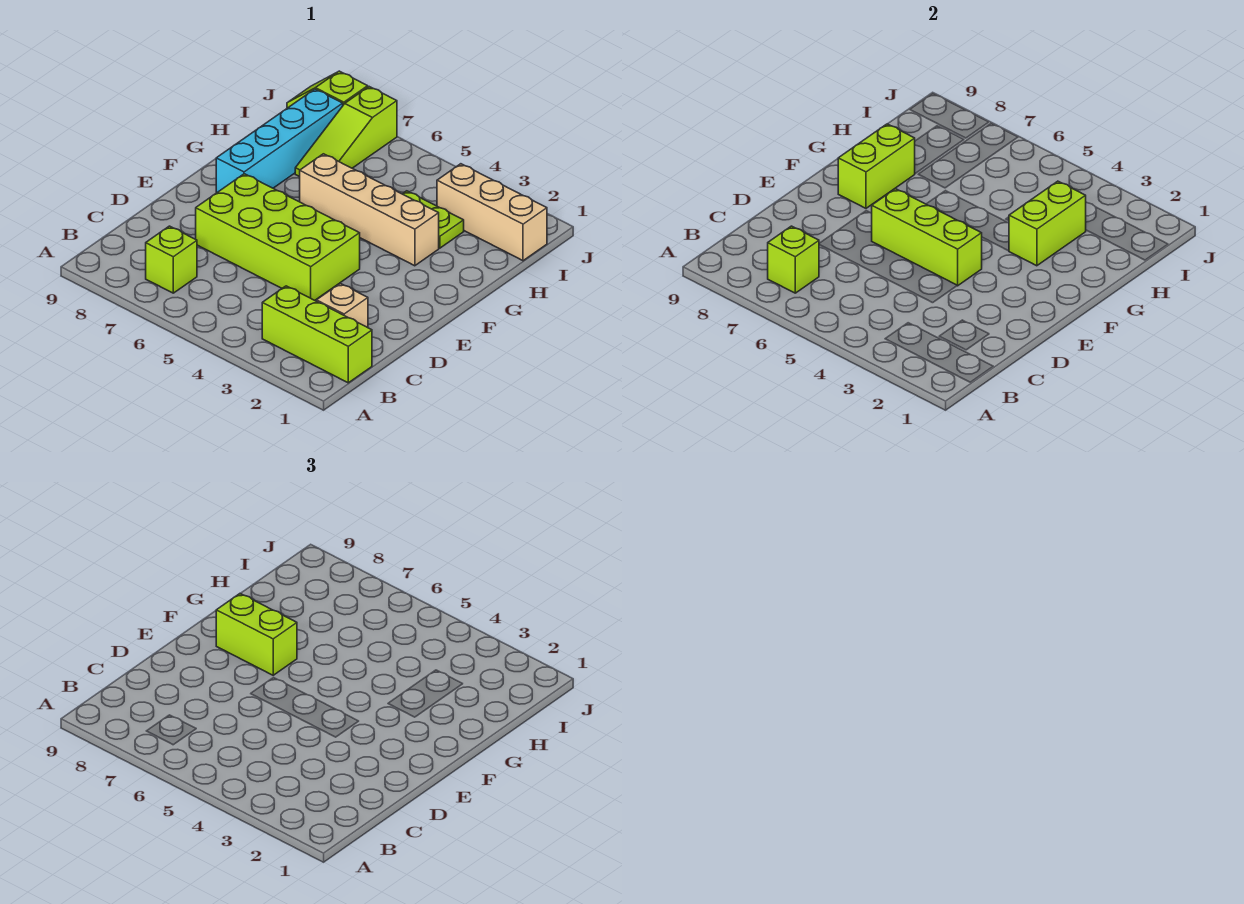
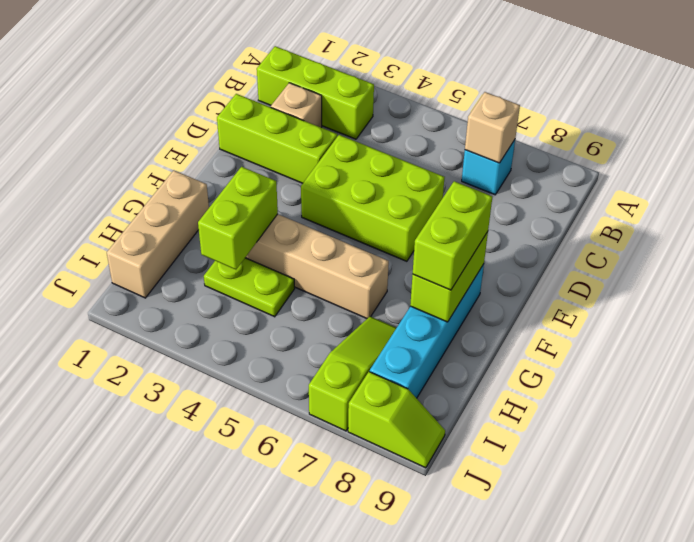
lime 1x1 brick [146,226,197,293] -> cyan 1x1 brick [462,140,515,195]
lime 1x1 brick [768,226,819,293] -> tan 1x1 brick [465,92,520,163]
lime 2x4 brick [196,174,360,300] -> lime 2x3 brick [301,135,445,261]
lime 1x3 brick [872,189,982,286] -> lime 1x3 brick moved to [217,94,337,183]
lime 1x2 brick [216,593,297,675] -> lime 1x2 brick turned to [413,181,492,290]
tan 1x3 brick [437,164,547,261] -> tan 1x3 brick turned to [107,170,209,298]

